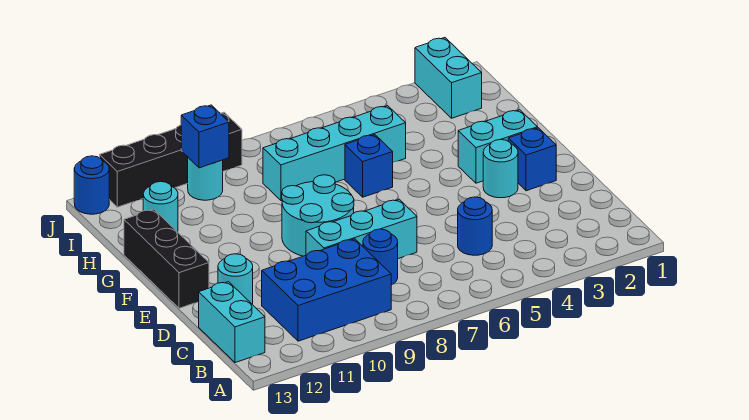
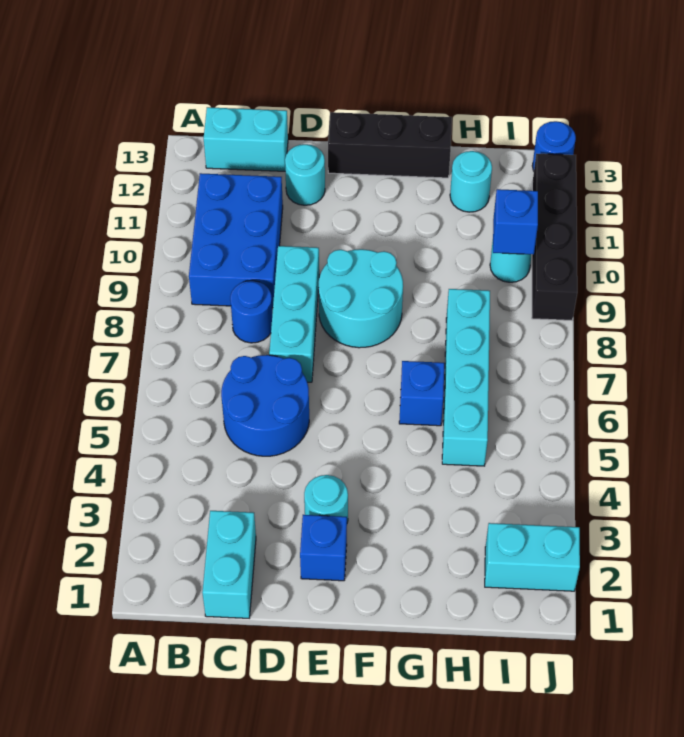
blue 1x1 round brick [458,197,492,255] -> blue 2x2 round brick [221,355,309,456]
cyan 1x2 brick [458,110,538,183] -> cyan 1x2 brick moved to [202,511,256,618]

